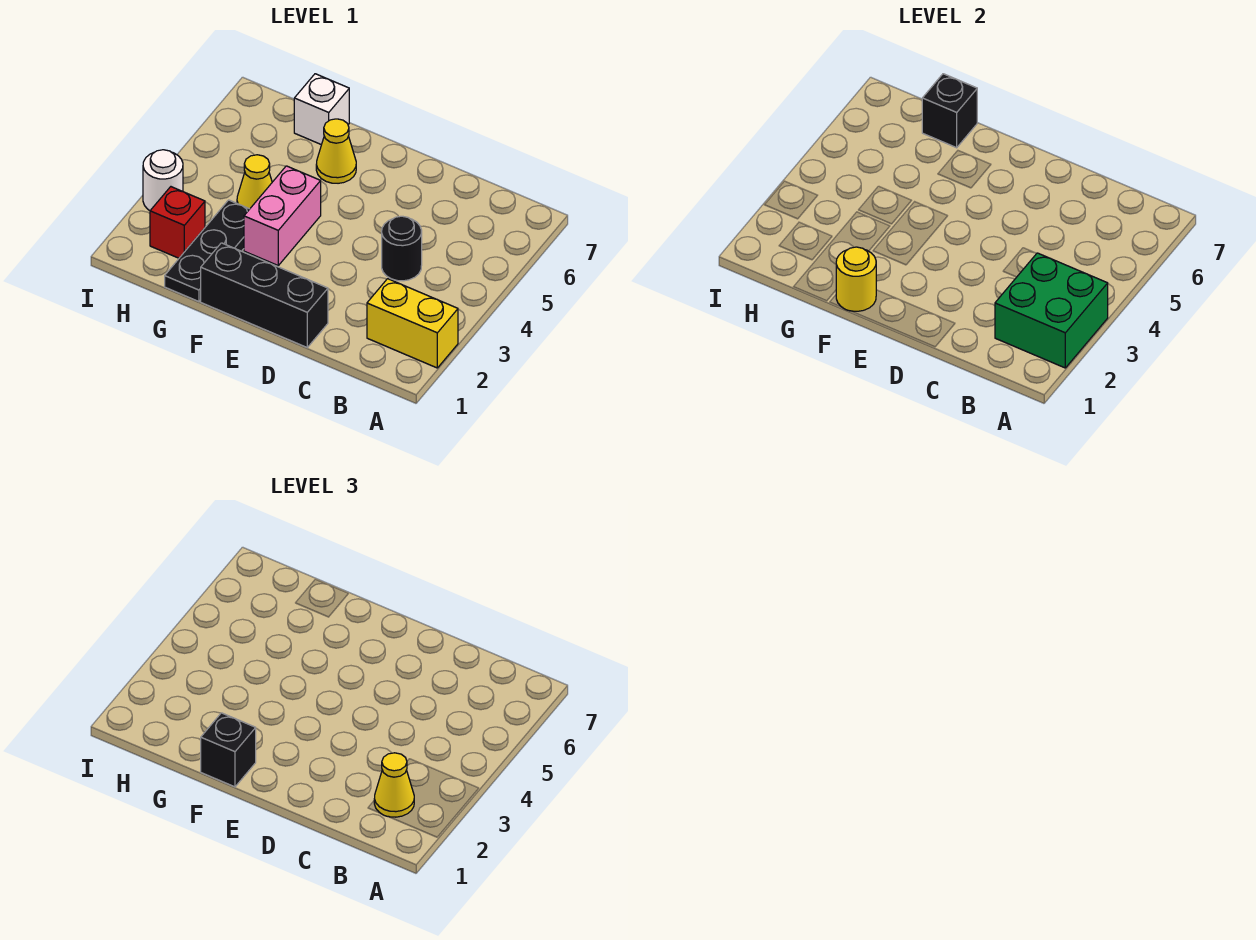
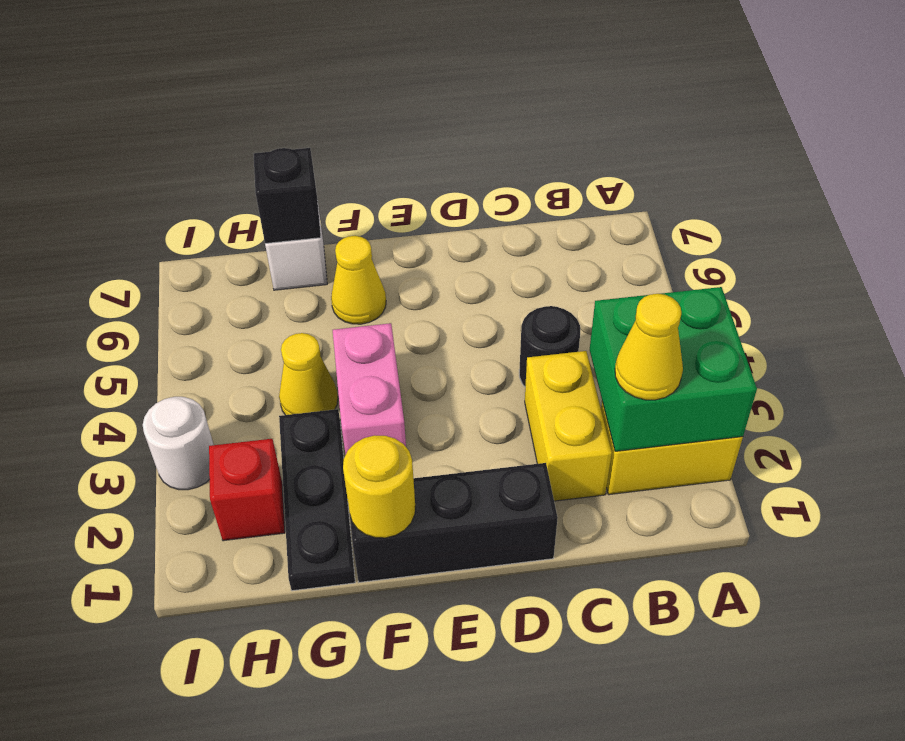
none -> yellow 1x2 brick [525,351,612,501]
black 1x1 brick [201,713,256,787] -> none

